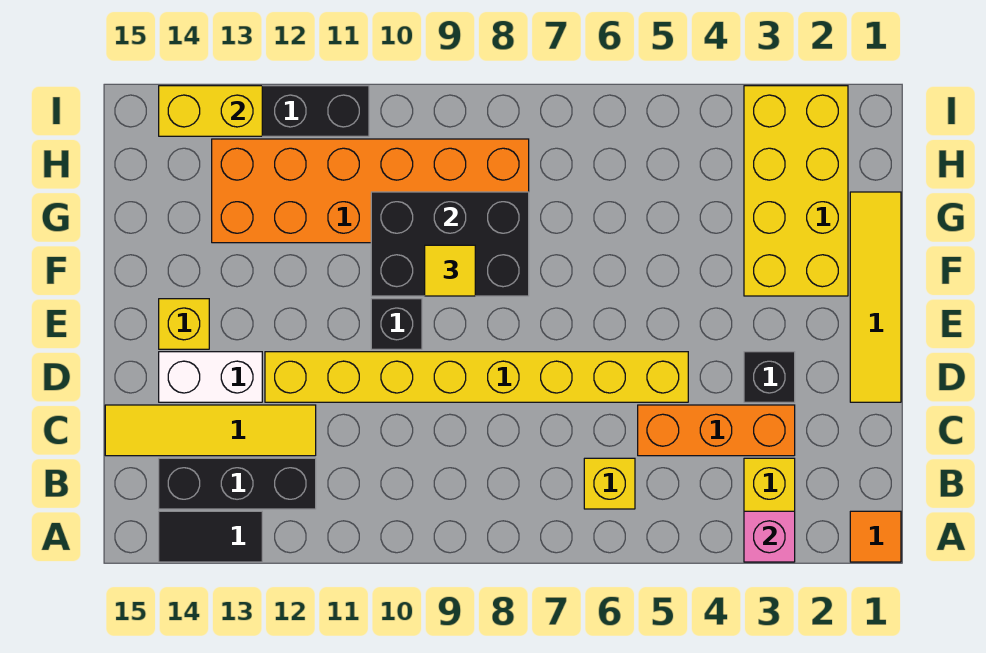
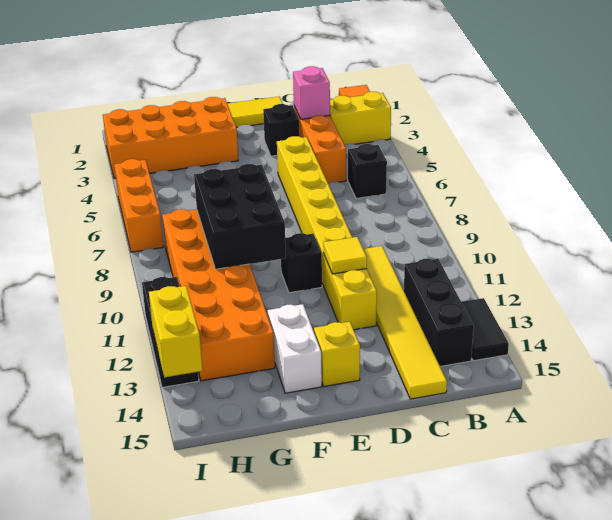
pink 1x1 brick [744,511,795,562] -> pink 1x1 brick moved to [293,66,330,119]
yellow 1x1 brick [584,458,635,509] -> black 1x1 brick [348,144,387,198]
yellow 1x4 tile [105,405,316,456] -> yellow 1x6 tile [363,246,447,399]
white 1x2 brick [159,352,262,402] -> white 1x2 brick moved to [268,304,322,393]
yellow 2x4 brick [744,86,848,296] -> orange 2x4 brick [103,97,238,179]
yellow 1x1 tile [425,245,475,296] -> yellow 1x1 tile moved to [324,237,367,274]
none -> orange 1x3 brick [114,159,163,252]

